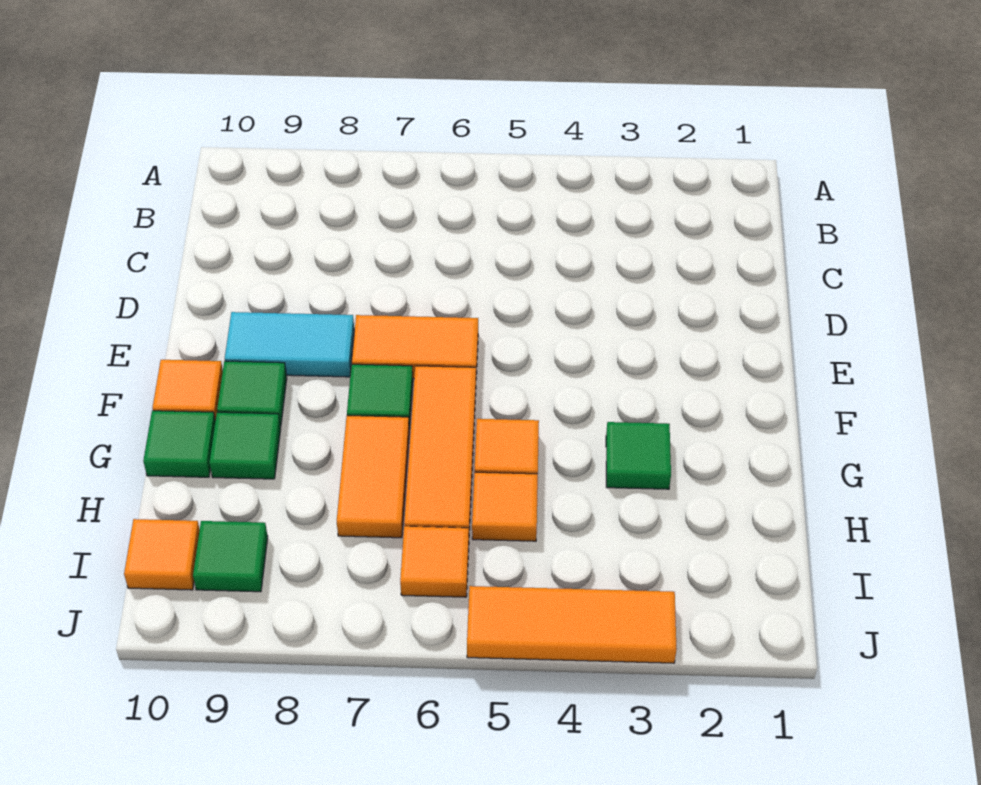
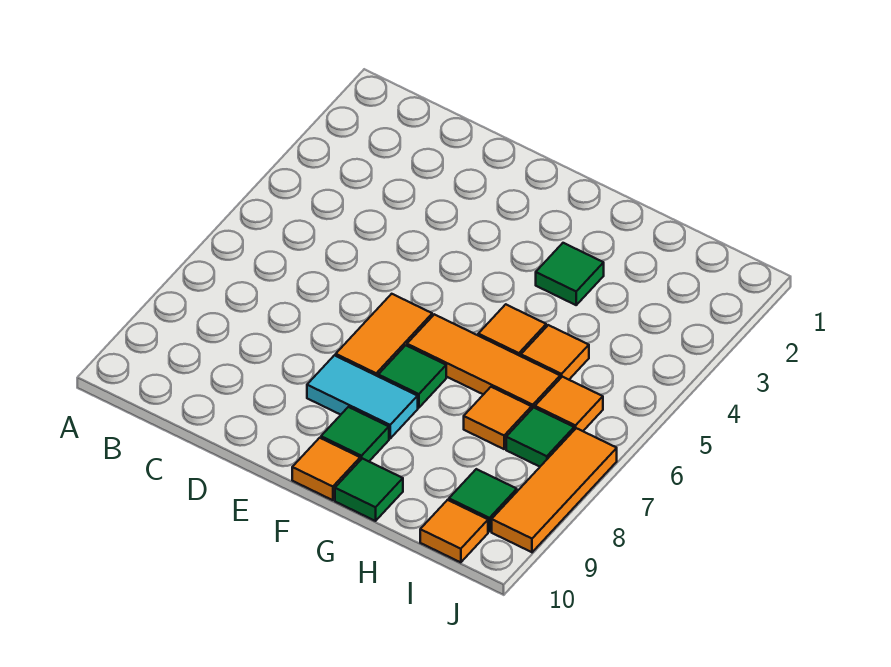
cyan 1x2 tile [225,312,354,377] -> cyan 1x2 tile turned to [307,355,418,438]
orange 1x2 tile [337,415,409,538] -> orange 1x1 tile [464,387,532,449]
green 1x1 tile [209,412,281,479] -> green 1x1 tile moved to [506,407,574,467]
orange 1x3 tile [467,586,677,663] -> orange 1x3 tile moved to [492,428,617,552]

